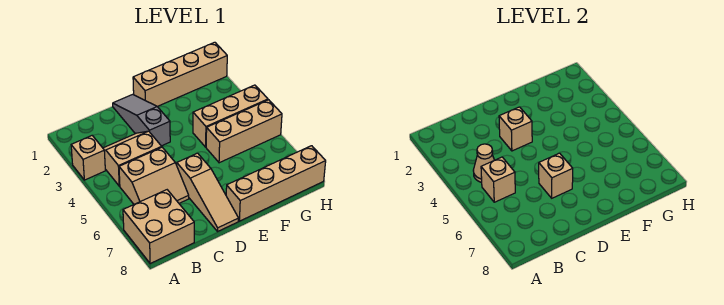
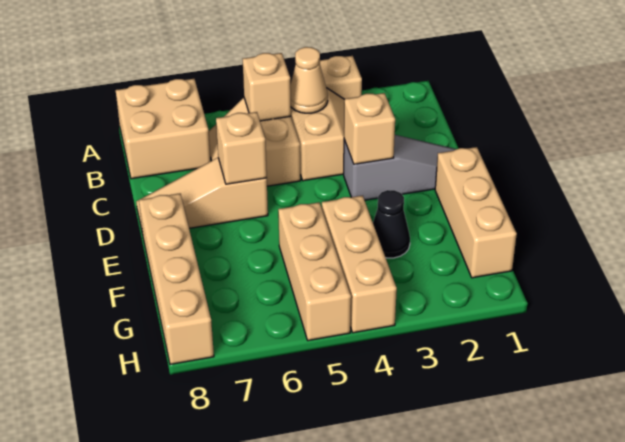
tan 1x4 brick [133,42,227,106] -> tan 1x3 brick [435,147,517,278]
none -> black 1x1 cone [373,190,410,258]

